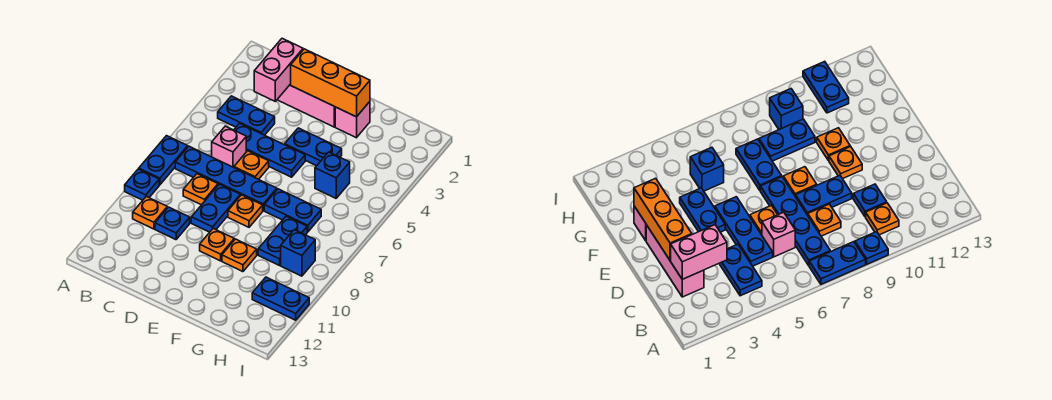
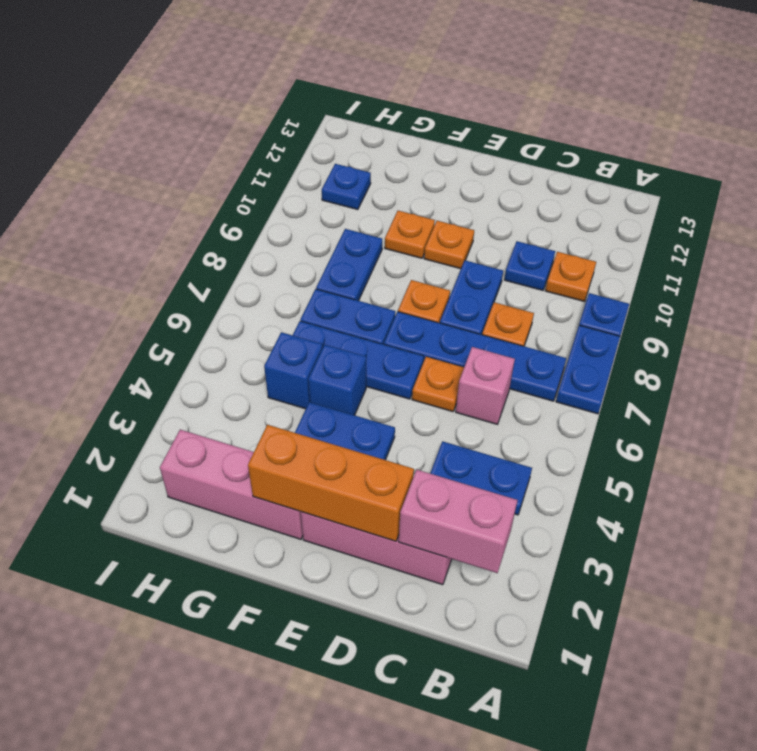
pink 1x2 brick [254,38,303,101] -> pink 1x2 brick turned to [399,470,518,573]
blue 1x3 plate [234,124,305,177] -> blue 1x3 plate moved to [293,321,424,399]
pink 1x1 brick [335,102,370,138] -> pink 1x3 brick [160,430,303,539]
blue 1x1 brick [281,230,315,276] -> blue 1x1 brick moved to [308,345,366,415]
blue 1x2 plate [252,277,309,320] -> blue 1x1 plate [322,164,371,210]

